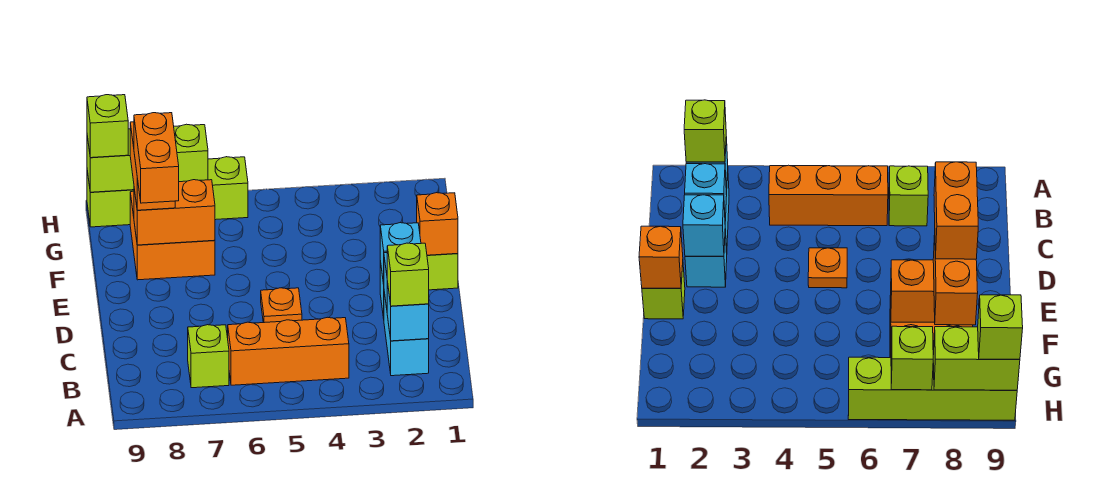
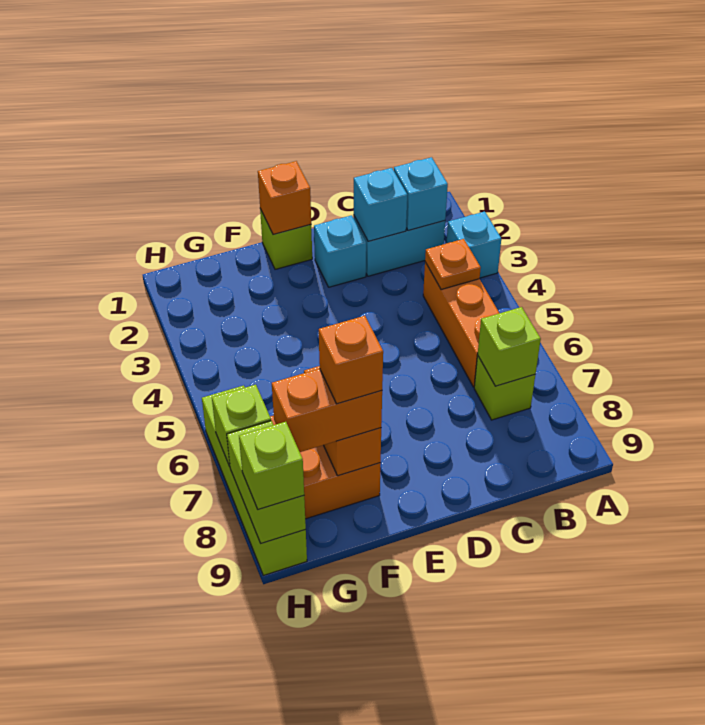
lime 1x1 brick [387,243,429,306] -> lime 1x1 brick moved to [478,307,541,386]
cyan 1x1 brick [380,223,421,284] -> cyan 1x1 brick moved to [447,212,501,278]
orange 1x1 plate [261,288,302,323] -> orange 1x1 plate moved to [425,239,481,290]
orange 1x2 brick [134,113,179,203] -> orange 1x1 brick [319,316,383,404]

